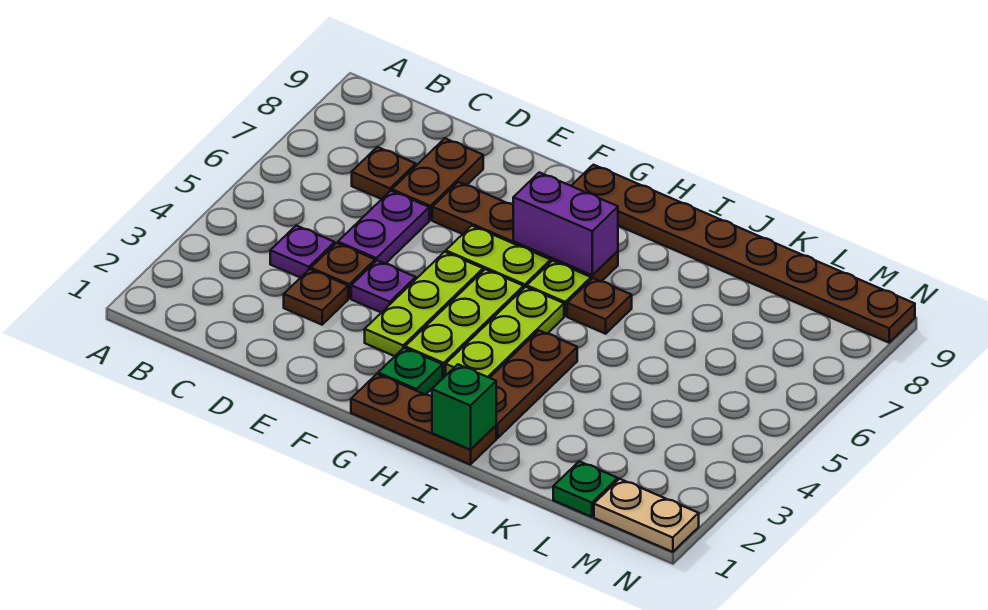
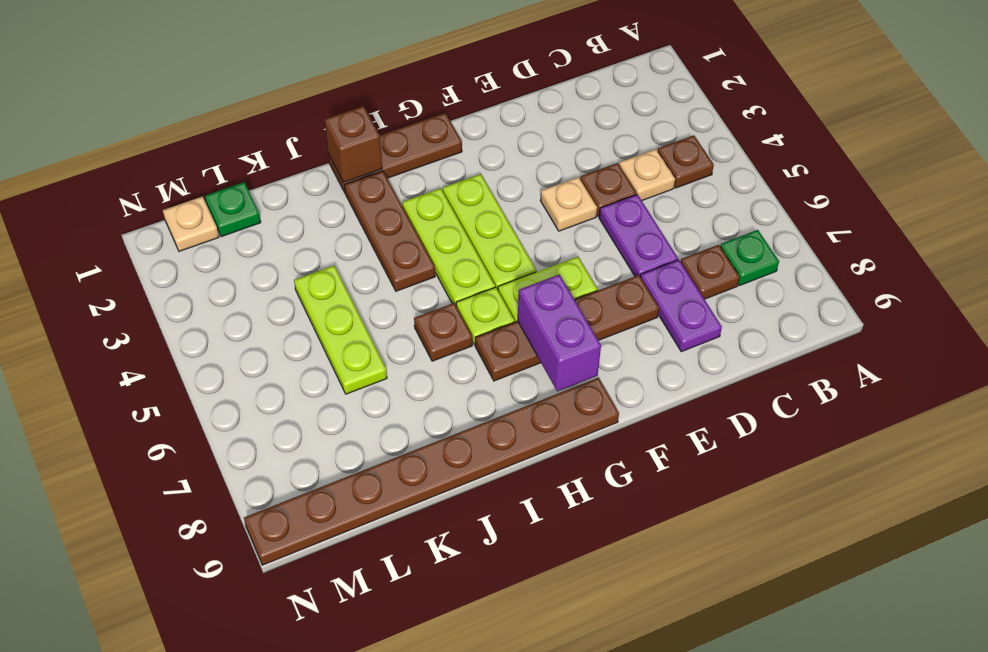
purple 1x1 plate [270,225,335,278] -> tan 1x1 plate [619,149,675,200]
brown 1x1 plate [284,269,348,325] -> brown 1x1 plate moved to [658,135,714,188]
brown 1x2 plate [392,138,483,220] -> purple 1x2 plate [641,260,722,352]
purple 1x1 plate [351,260,416,313] -> tan 1x1 plate [540,177,597,231]
lime 1x3 plate [365,252,483,356] -> lime 1x3 plate moved to [294,266,387,394]
green 1x1 plate [378,348,442,395] -> green 1x1 plate moved to [720,230,779,285]
purple 1x2 brick [513,172,618,275] -> purple 1x2 brick turned to [518,274,601,391]
green 1x1 brick [432,364,496,450] -> brown 1x1 brick [325,106,382,182]
tan 1x2 plate [594,479,699,552] -> tan 1x1 plate [163,197,219,251]

